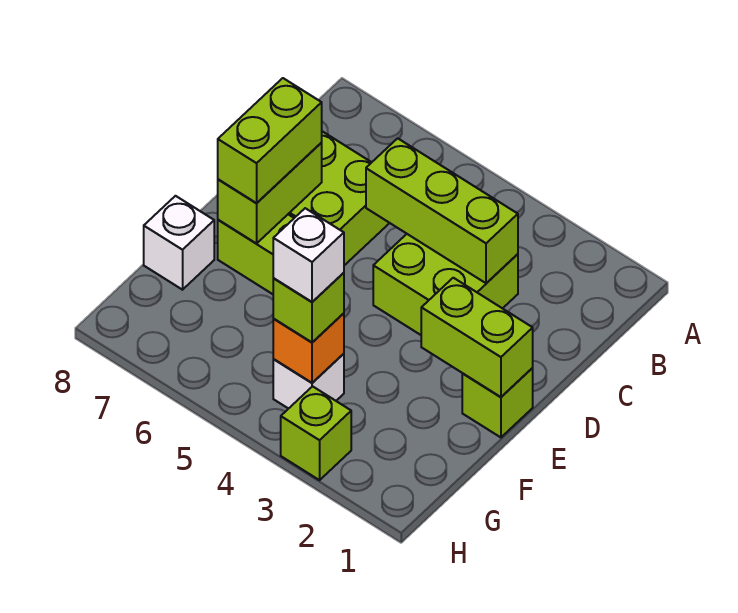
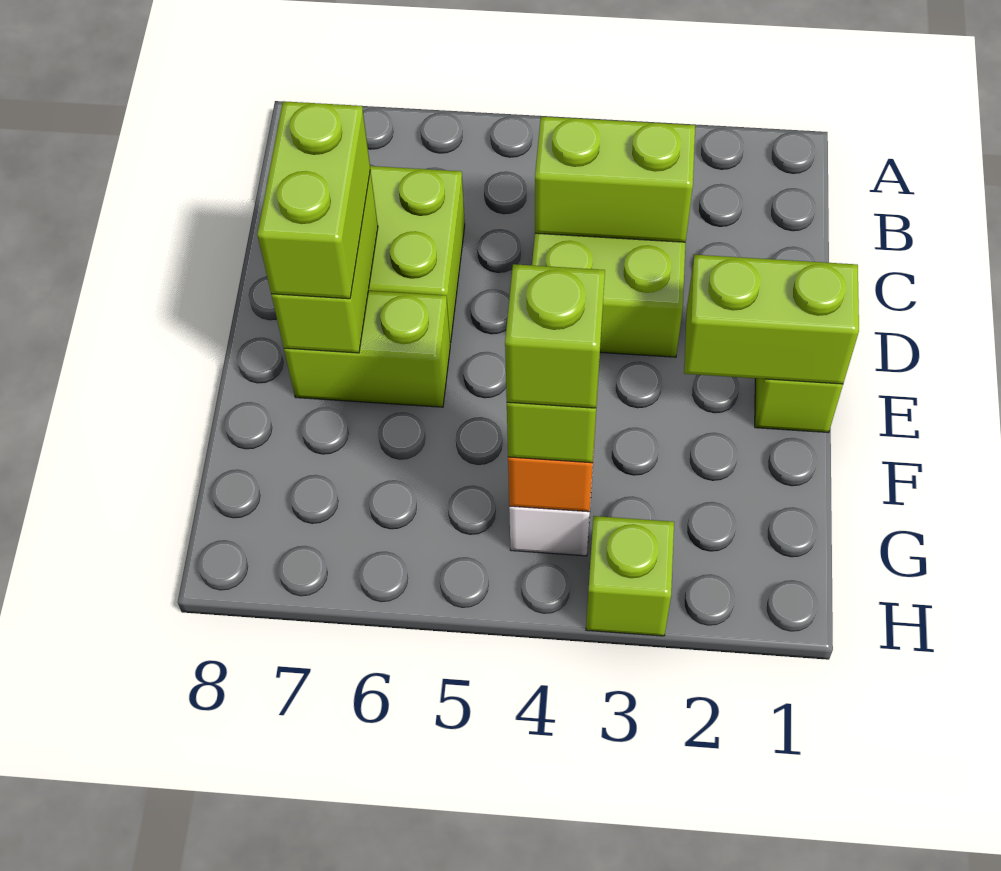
lime 1x3 brick [366,138,518,283] -> lime 1x2 brick [535,117,695,242]
white 1x1 brick [144,196,214,290] -> none
white 1x1 brick [273,208,344,302] -> lime 1x1 brick [505,264,605,408]

